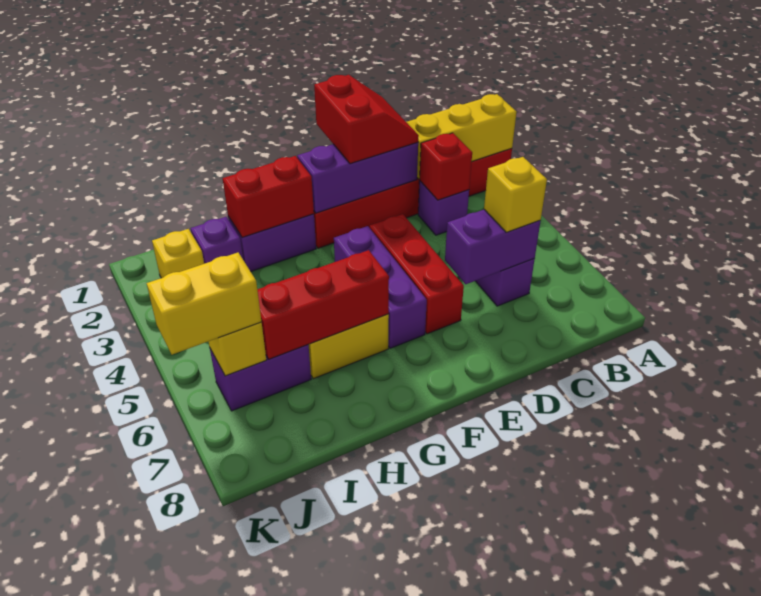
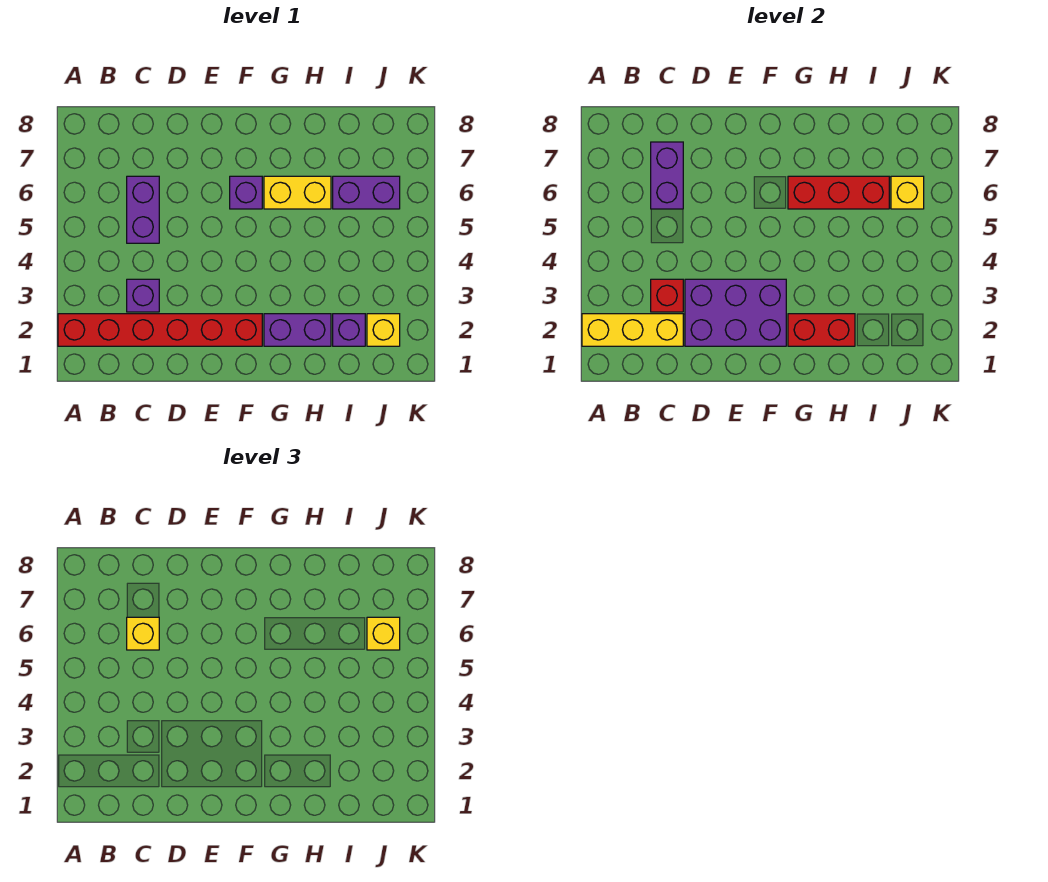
purple 1x2 brick [445,210,540,284] -> purple 1x2 brick turned to [651,142,683,209]
red 2x2 slope [314,75,419,164] -> none
purple 1x3 brick [297,143,418,213] -> purple 2x3 brick [685,279,786,346]
red 1x3 brick [370,214,464,334] -> none
purple 1x3 brick [334,226,427,348] -> purple 1x1 brick [230,176,262,209]
yellow 1x2 brick [147,253,261,355] -> yellow 1x1 brick [367,617,400,650]

